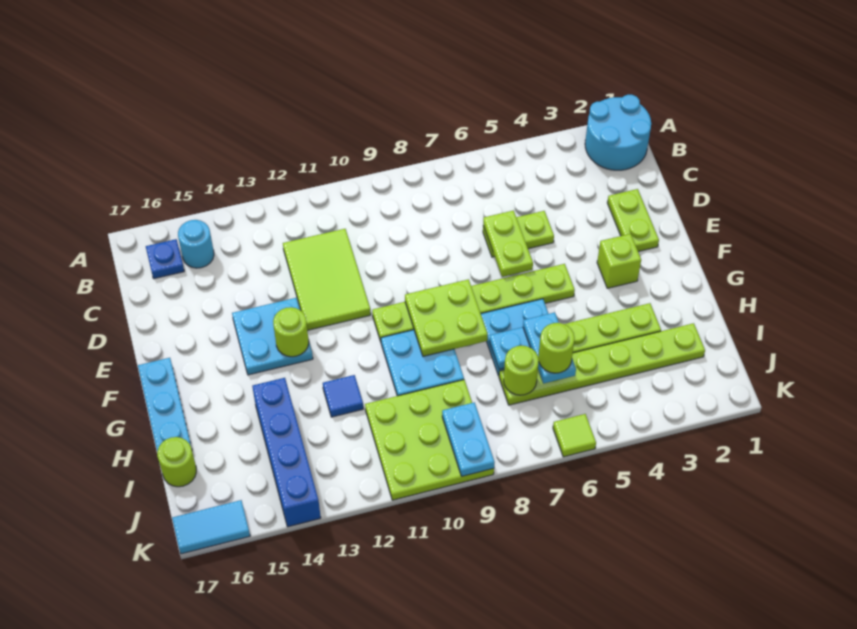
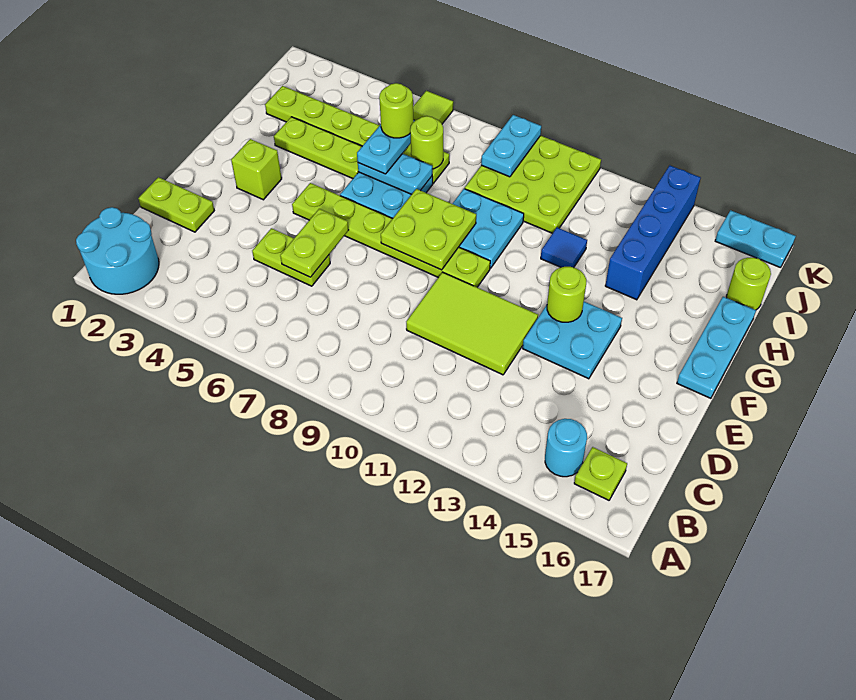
blue 1x1 plate [146,239,184,279] -> lime 1x1 plate [574,447,627,500]
lime 2x3 tile [283,229,371,330] -> lime 2x3 tile turned to [406,272,538,375]
lime 1x2 plate [607,189,659,252] -> lime 1x2 plate turned to [138,177,214,232]
cyan 1x2 tile [172,500,250,554] -> cyan 1x2 plate [715,210,796,268]

